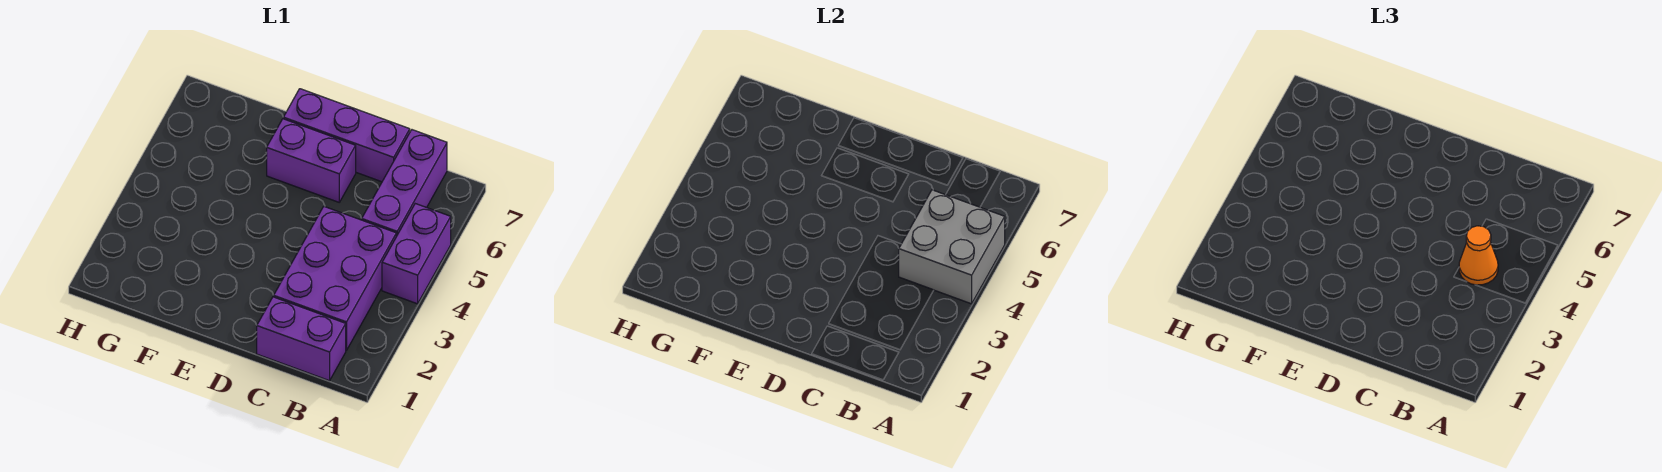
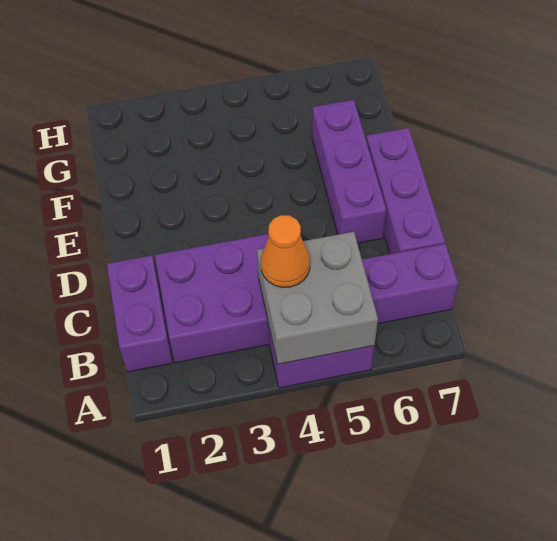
purple 1x2 brick [267,119,356,202] -> purple 1x3 brick [312,100,386,243]

